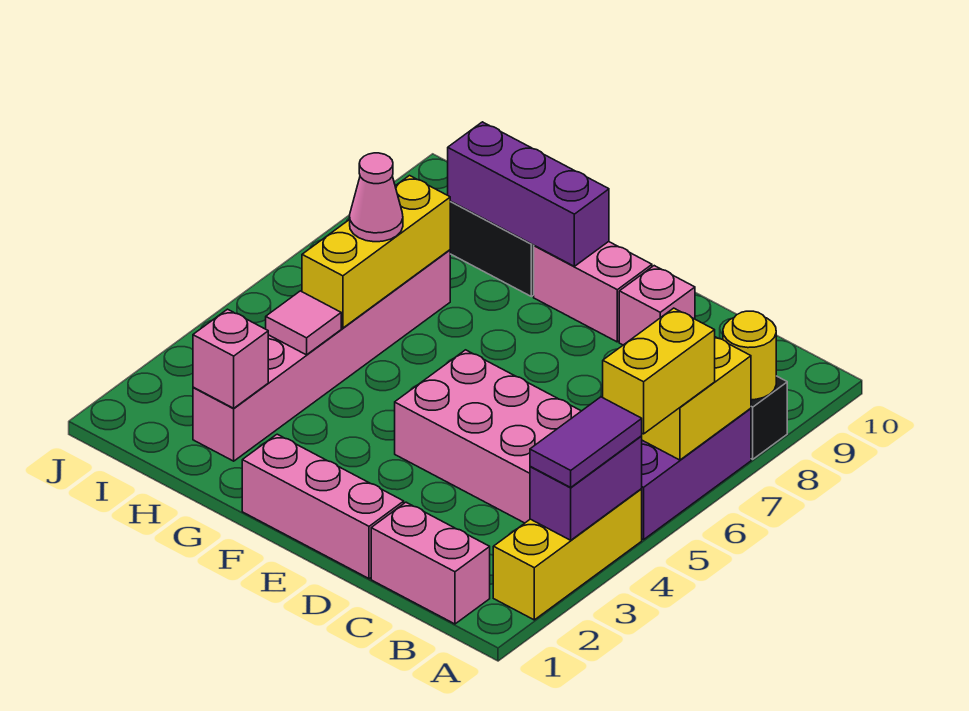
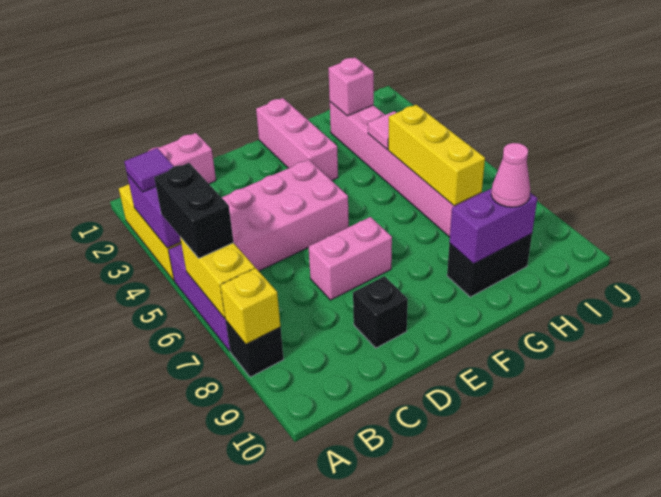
purple 1x2 tile [530,397,642,487] -> purple 1x1 tile [124,148,174,192]
yellow 1x2 brick [603,308,715,434] -> black 1x2 brick [154,163,234,258]
yellow 1x1 round brick [723,311,776,400] -> yellow 1x1 brick [220,268,281,344]
pink 1x3 brick [242,434,404,579] -> pink 1x3 brick turned to [256,98,338,181]
pink 1x1 brick [619,266,695,345] -> black 1x1 brick [353,276,408,348]
pink 1x2 brick [534,242,652,342] -> pink 1x2 brick moved to [309,217,392,300]
purple 1x3 brick [448,122,609,266] -> purple 1x2 brick [449,189,537,264]
pink 1x1 cone [350,153,403,242] -> pink 1x1 cone moved to [491,143,530,207]

